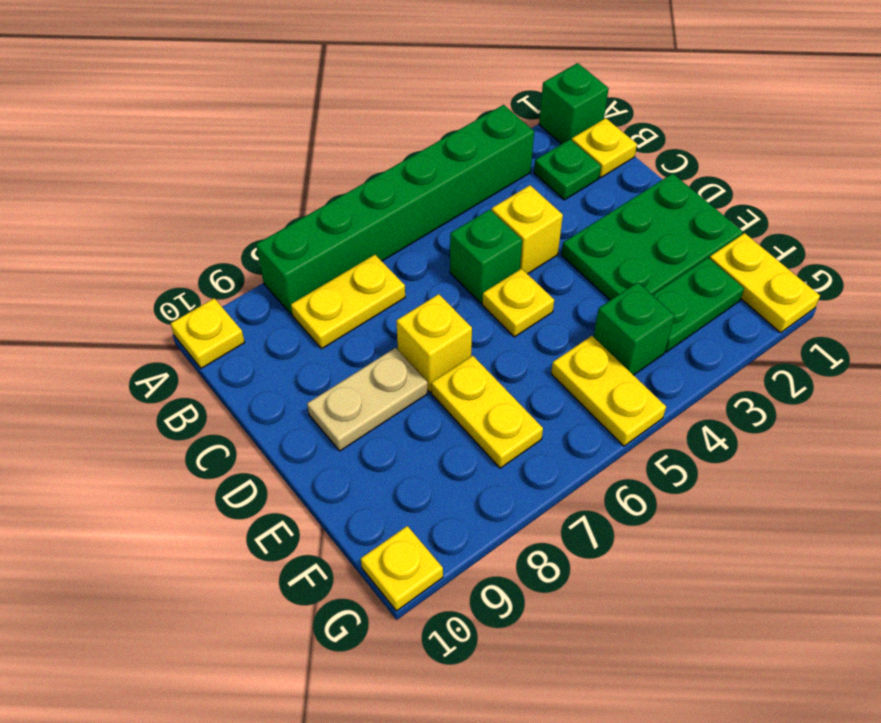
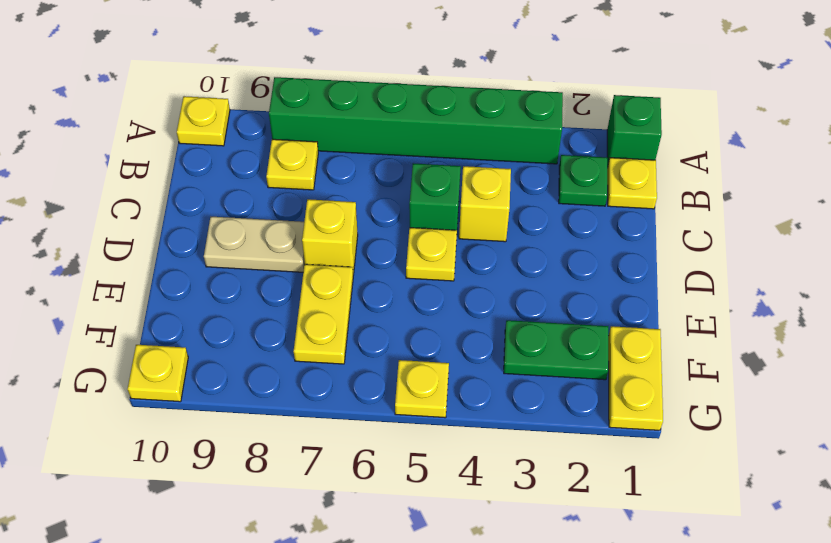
yellow 1x2 plate [291,255,405,349] -> yellow 1x1 plate [266,139,318,190]
green 2x3 plate [561,173,743,300] -> none
green 1x1 brick [594,282,675,375] -> none
yellow 1x2 plate [551,336,666,446] -> yellow 1x1 plate [395,360,449,418]

